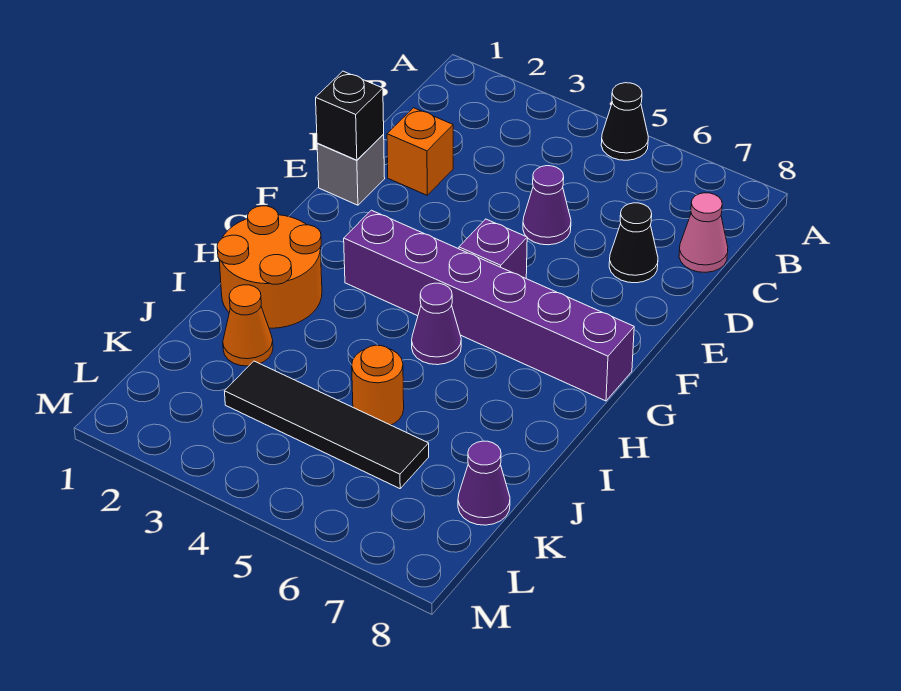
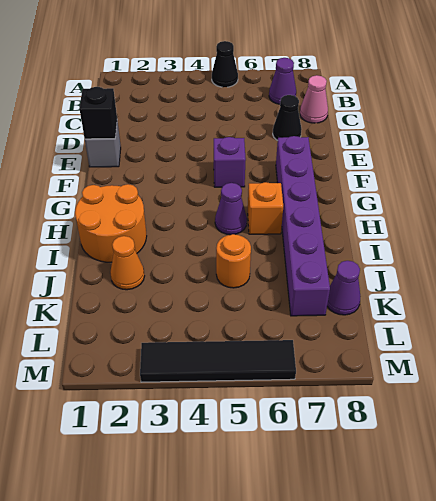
orange 1x1 brick [387,108,453,195] -> orange 1x1 brick moved to [248,182,283,234]
purple 1x1 cone [523,166,571,245] -> purple 1x1 cone moved to [269,58,296,104]
purple 1x6 brick [344,210,634,401] -> purple 1x6 brick turned to [276,136,330,316]
black 1x4 tile [225,361,429,489] -> black 1x4 tile moved to [140,340,296,382]

